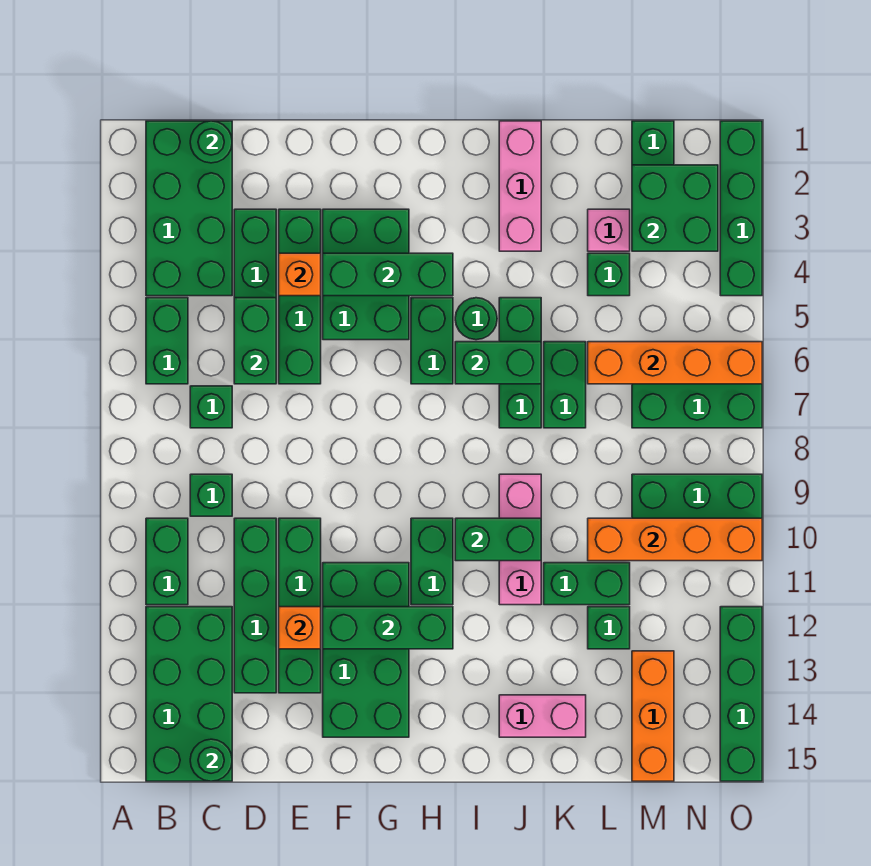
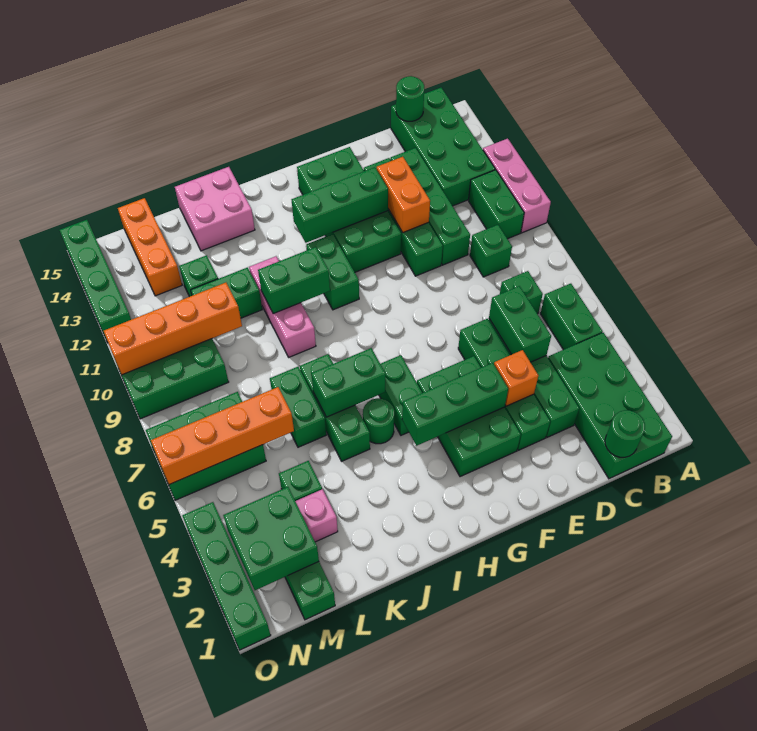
orange 1x1 brick [279,607,321,649] -> orange 1x2 brick [377,157,430,232]
pink 1x3 brick [499,121,541,251] -> pink 1x3 brick moved to [483,139,551,233]
pink 1x2 brick [499,695,586,737] -> pink 2x2 brick [175,167,255,251]

